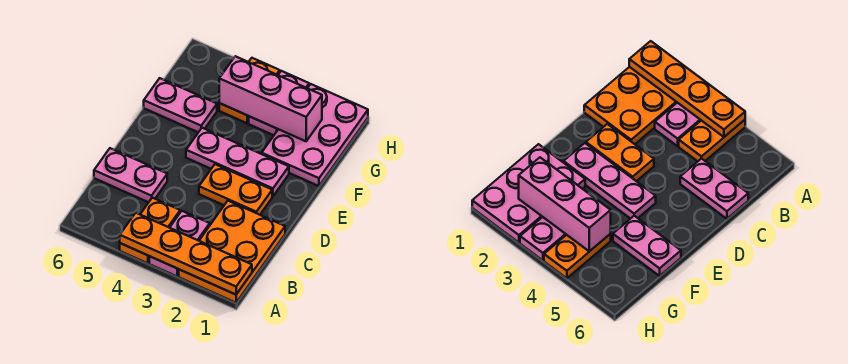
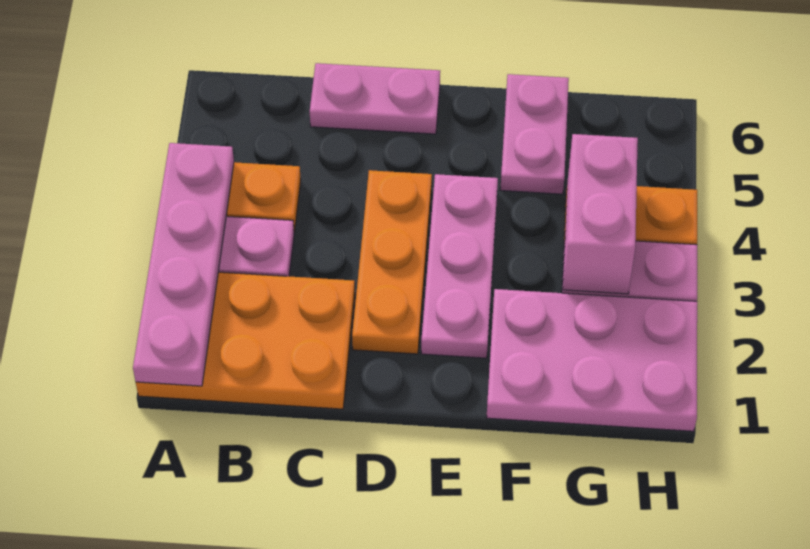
orange 1x4 plate [120,213,252,295] -> pink 1x4 plate [133,143,234,386]
pink 1x2 plate [94,148,167,202] -> pink 1x2 plate turned to [310,63,440,134]
orange 1x2 plate [199,164,272,215] -> orange 1x3 plate [352,170,432,354]
pink 1x3 brick [219,56,322,141] -> pink 1x2 brick [563,134,638,294]

